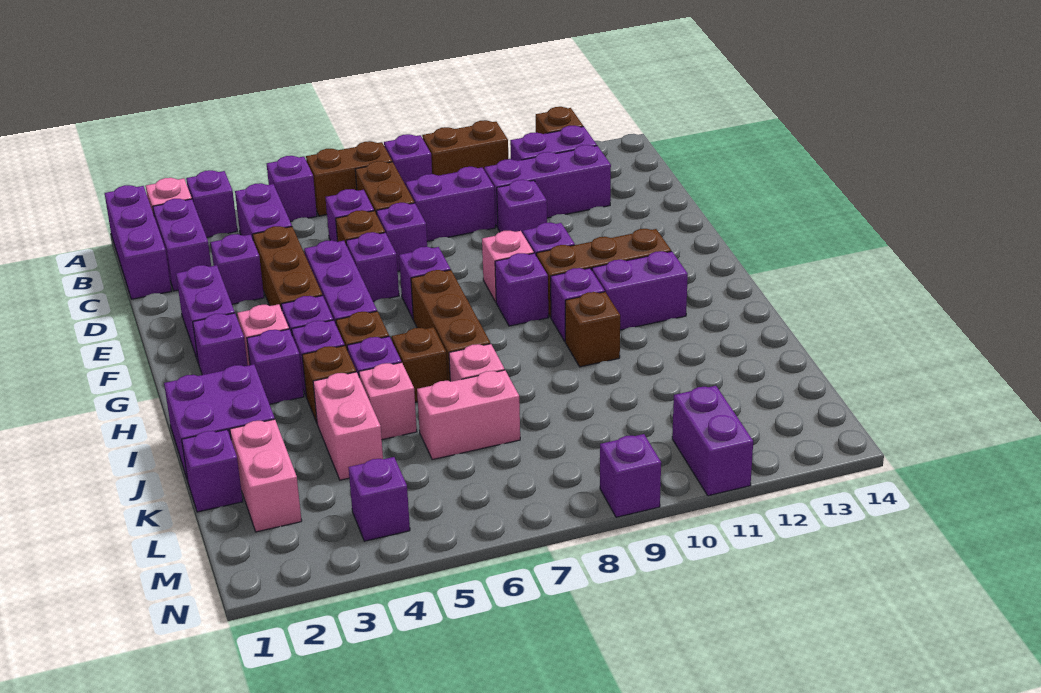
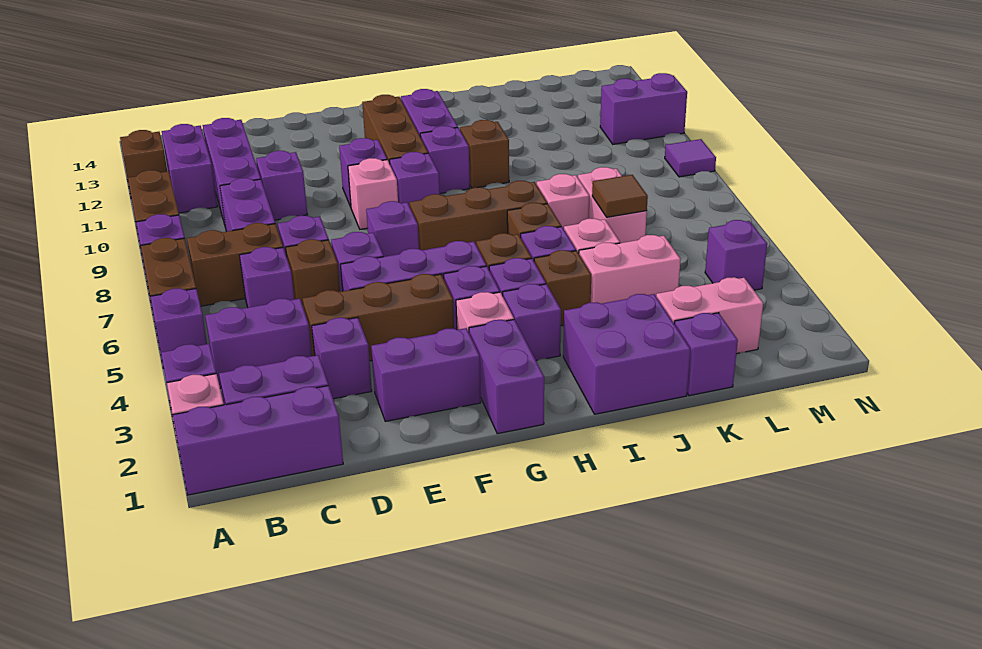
purple 1x1 brick [193,313,248,375] -> purple 1x2 brick [469,319,544,434]
none -> brown 1x1 tile [592,175,648,217]
purple 1x1 brick [600,434,661,517] -> purple 1x1 tile [665,139,716,177]

